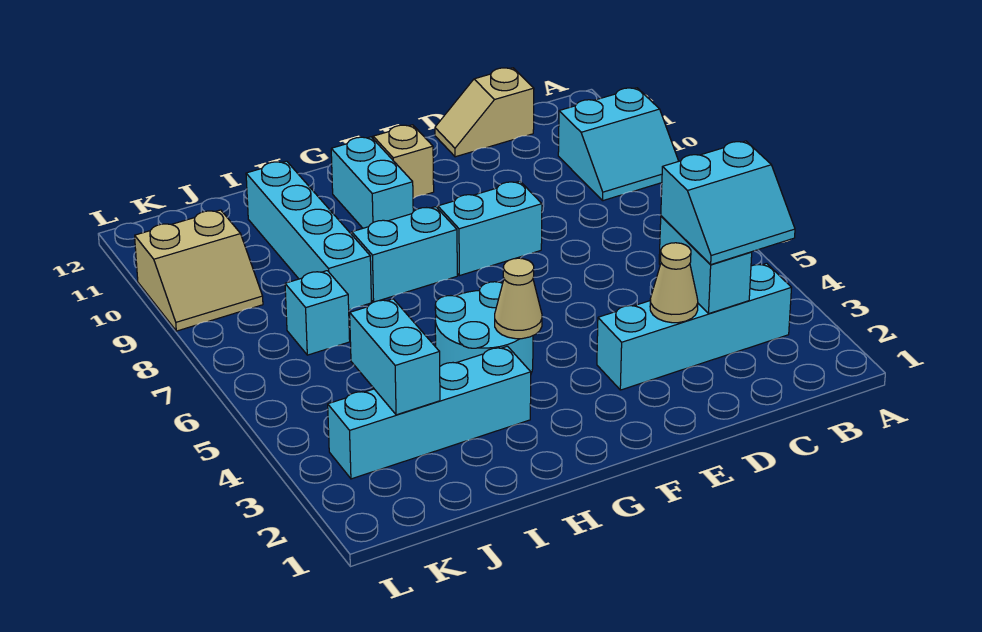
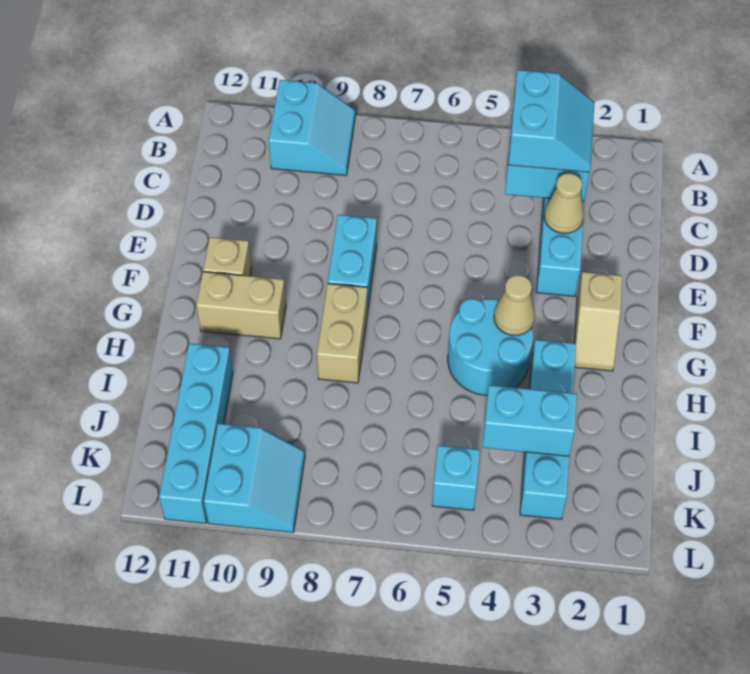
tan 1x2 slope [435,68,534,157] -> tan 1x2 slope moved to [574,272,622,371]
cyan 1x2 brick [352,207,457,302] -> tan 1x2 brick [317,284,368,383]
cyan 1x2 brick [331,137,413,228] -> tan 1x2 brick [196,272,286,339]
cyan 1x4 brick [246,161,371,310] -> cyan 1x4 brick turned to [159,344,233,523]
cyan 1x1 brick [285,271,350,355] -> cyan 1x1 brick moved to [432,445,480,510]
tan 2x2 slope [135,210,263,331] -> cyan 2x2 slope [204,424,305,532]

